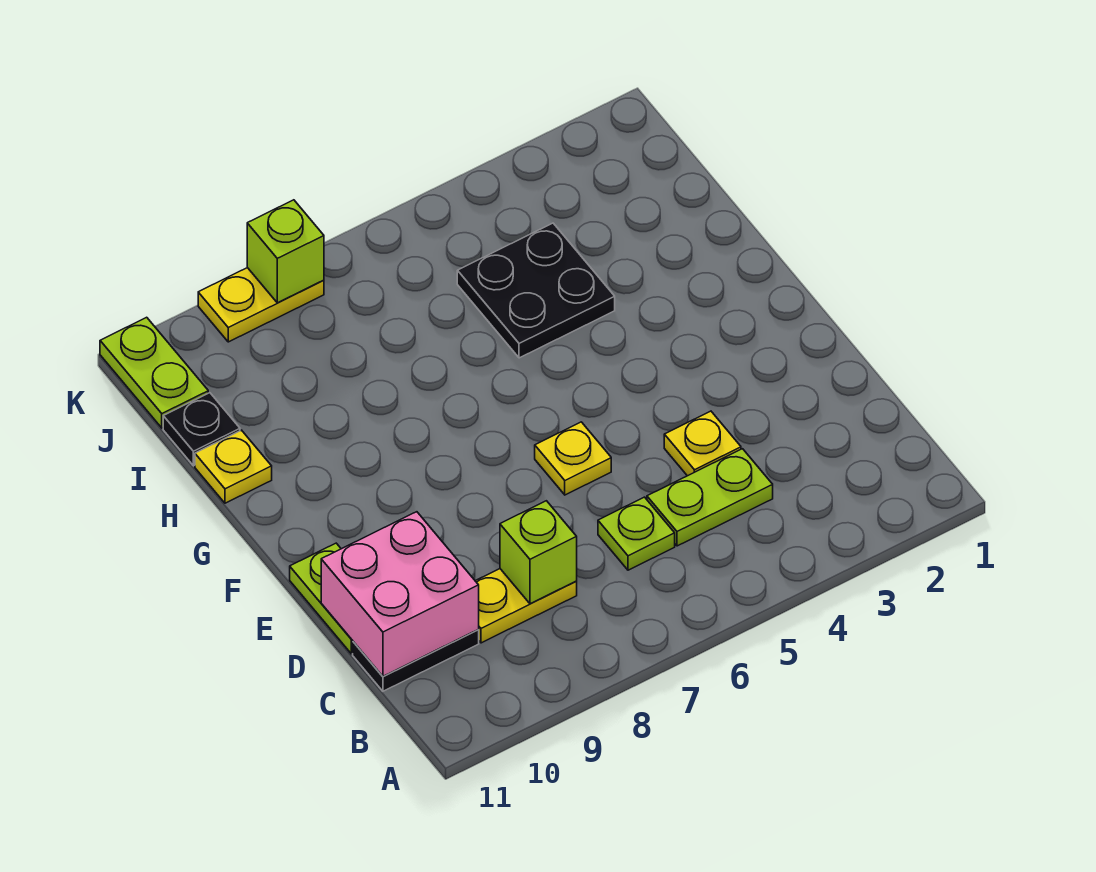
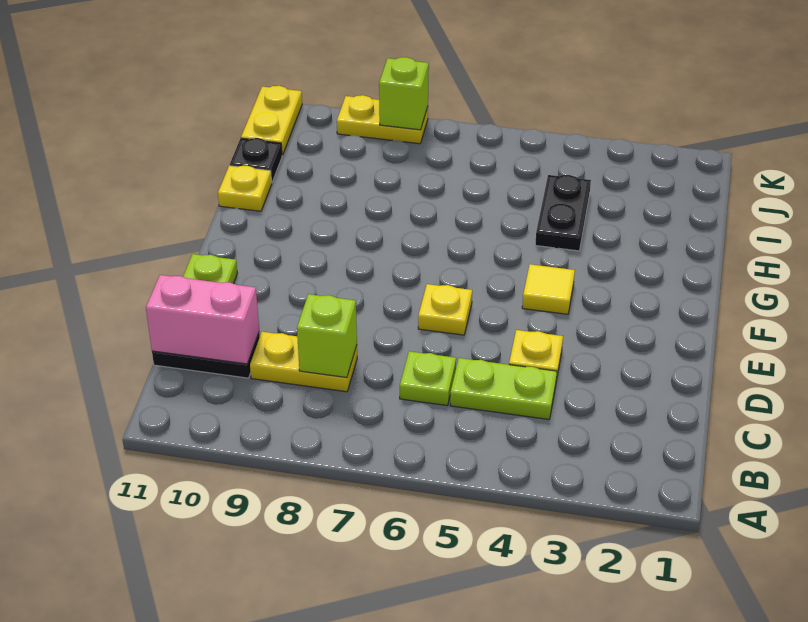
pink 2x2 brick [321,512,479,676] -> pink 1x2 brick [146,275,259,364]
none -> yellow 1x1 tile [522,264,575,314]
black 2x2 plate [457,223,615,358] -> black 1x2 plate [535,175,591,251]
lime 1x2 plate [100,317,208,428] -> yellow 1x2 plate [241,86,302,155]

